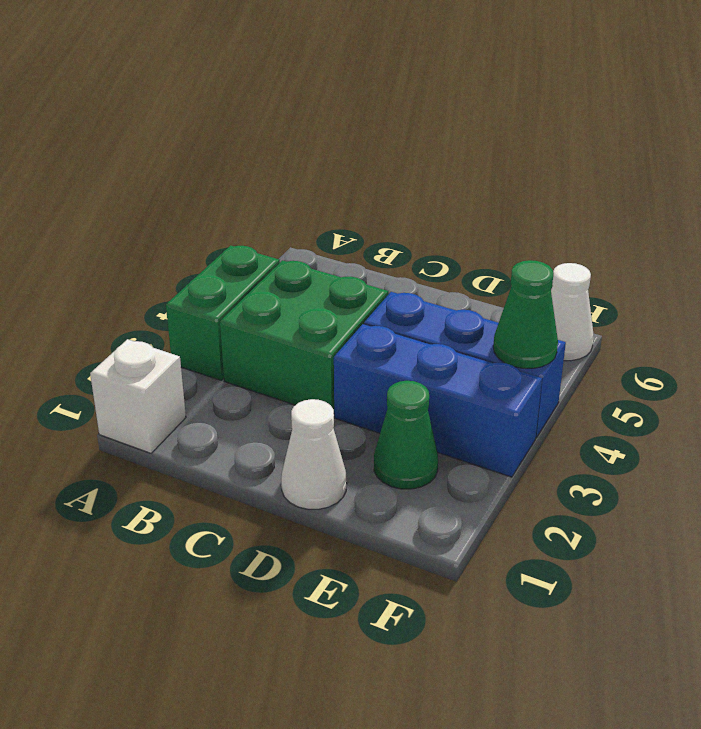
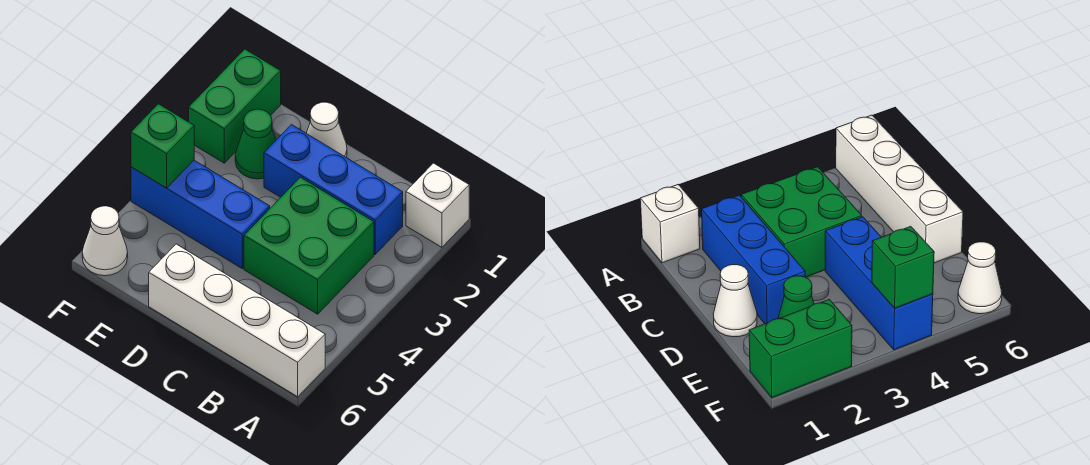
green 1x2 brick [166,245,280,381] -> green 1x2 brick moved to [189,49,281,163]
none -> white 1x4 brick [149,244,325,397]
blue 1x3 brick [334,324,542,477] -> blue 1x3 brick moved to [264,125,403,254]
green 1x1 cone [493,260,558,368] -> green 1x1 brick [131,104,194,188]

